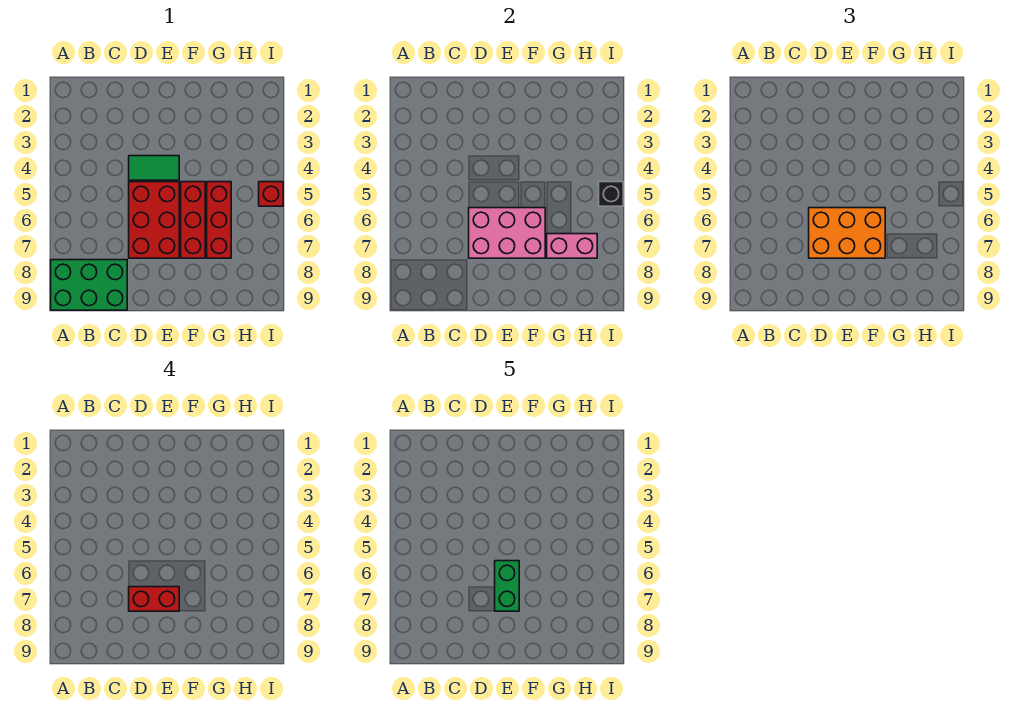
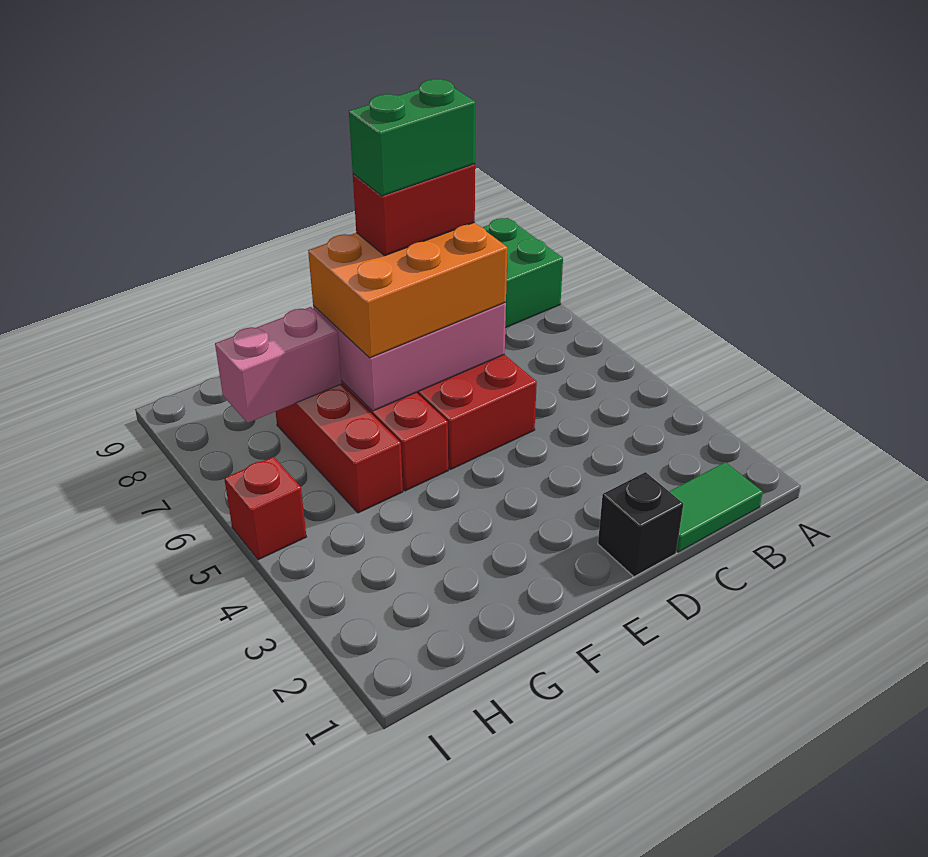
green 1x2 tile [129,156,179,180] -> green 1x2 tile moved to [669,462,763,552]
green 1x2 brick [495,561,519,611] -> green 1x2 brick turned to [349,79,476,196]
black 1x1 brick [599,182,623,206] -> black 1x1 brick moved to [598,472,683,577]

